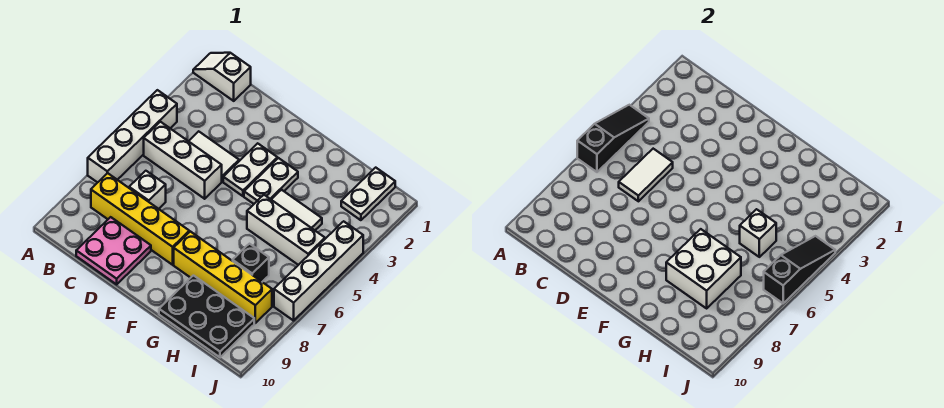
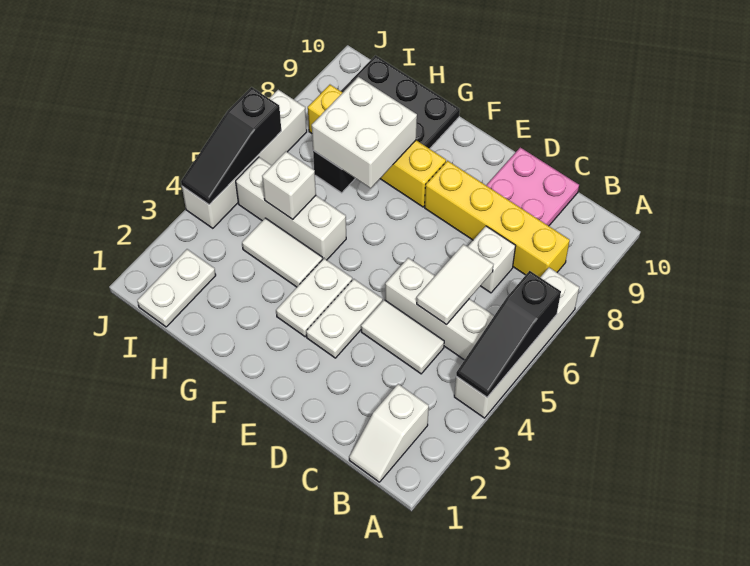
white 1x2 slope [193,53,251,101] -> white 1x2 slope turned to [349,384,429,482]

